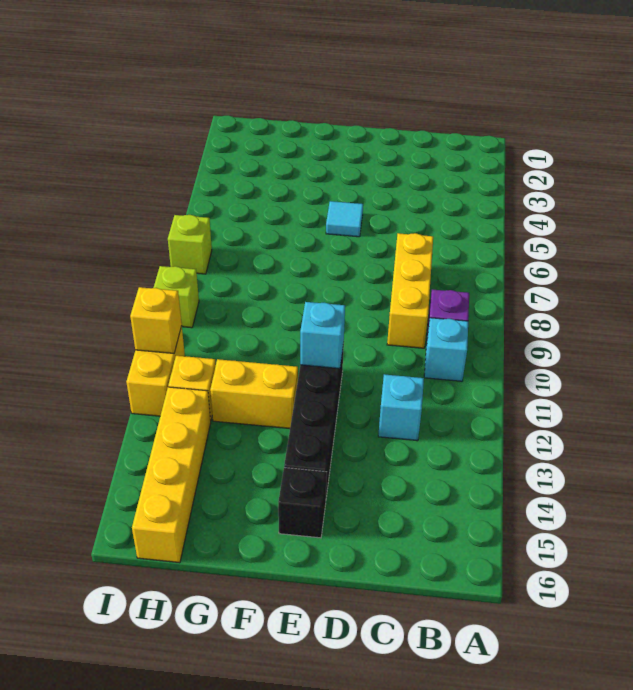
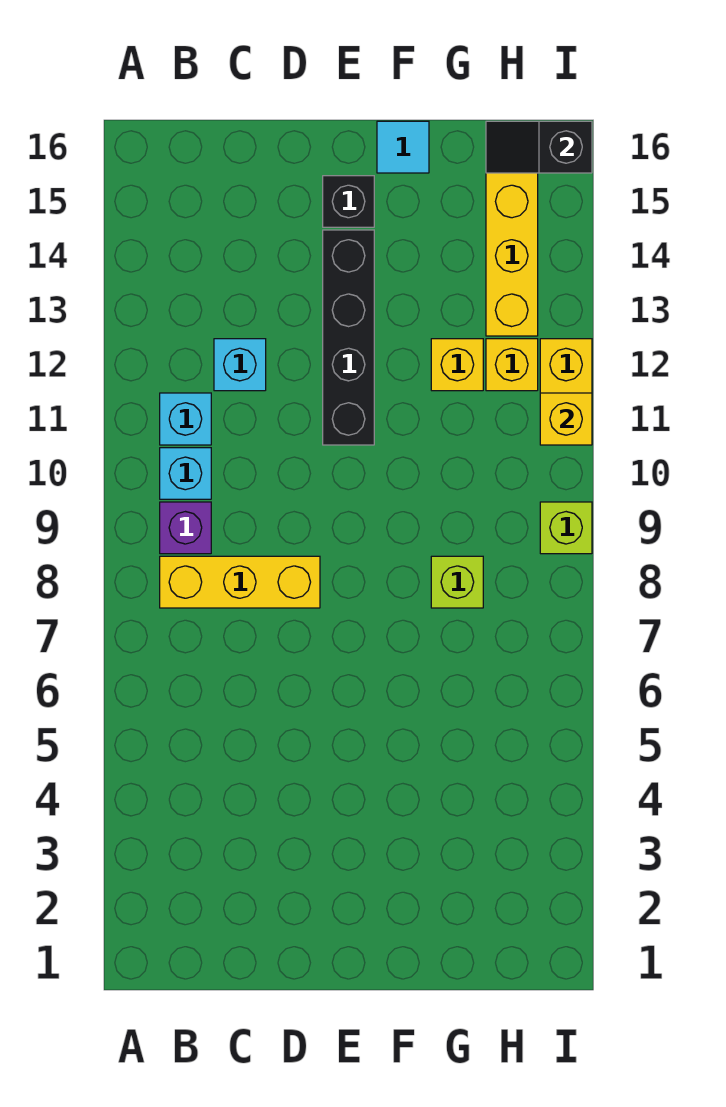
yellow 1x3 brick [387,233,433,348] -> yellow 1x3 brick turned to [160,556,320,608]
cyan 1x1 tile [326,201,363,237] -> cyan 1x1 tile moved to [377,121,429,173]
cyan 1x1 brick [300,302,345,369] -> cyan 1x1 brick moved to [160,393,211,445]
yellow 1x2 brick [210,359,298,428] -> yellow 1x1 brick [431,339,483,391]
none -> black 1x2 slope [486,121,592,173]
lime 1x1 brick [168,215,212,274] -> lime 1x1 brick moved to [431,556,483,608]

